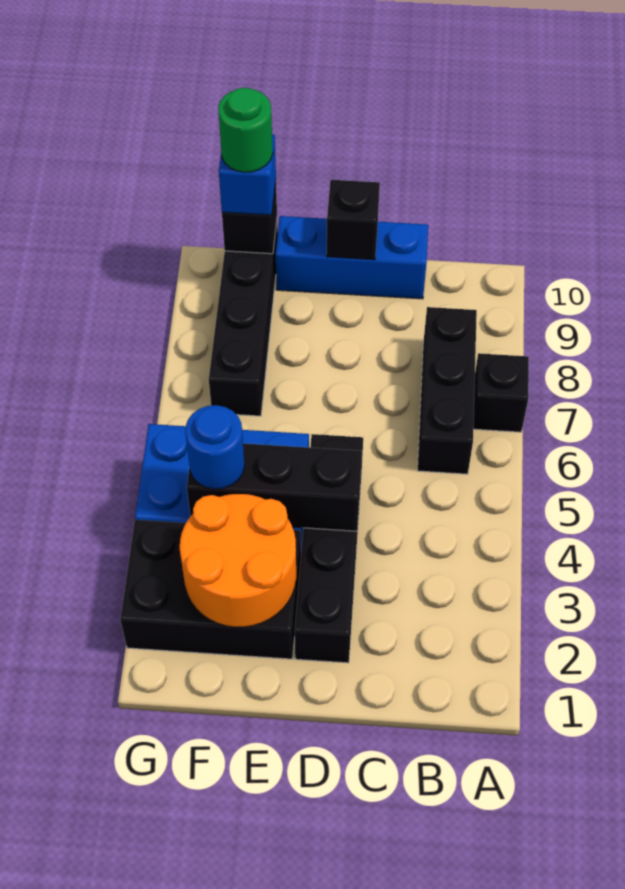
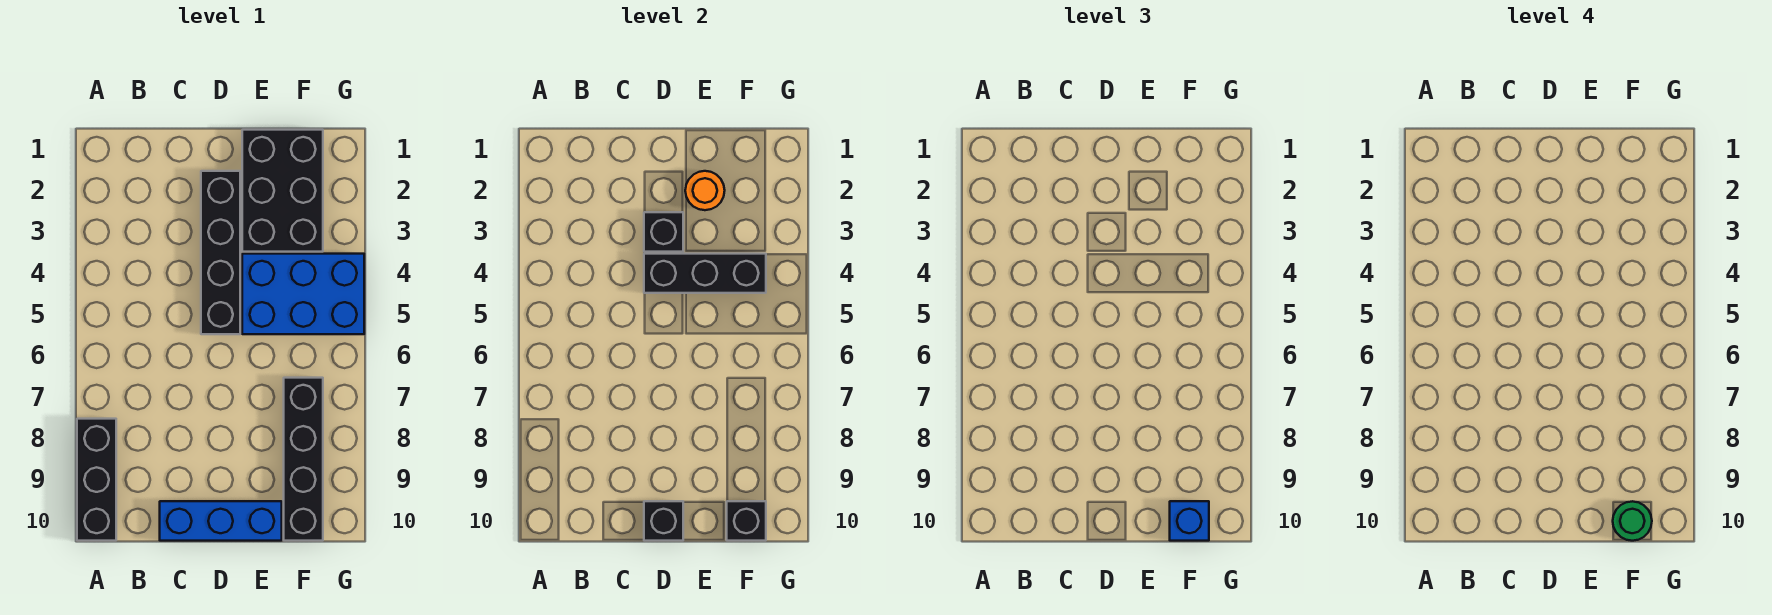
black 1x1 brick [473,353,529,432] -> black 1x1 brick moved to [644,212,683,252]
black 1x3 brick [417,307,477,474] -> black 1x3 brick moved to [77,419,116,541]
black 2x3 brick [120,520,301,659] -> black 2x3 brick turned to [242,130,323,252]
orange 2x2 round brick [180,494,296,627] -> orange 1x1 round brick [685,171,725,210]
blue 1x1 round brick [185,405,245,489] -> none

